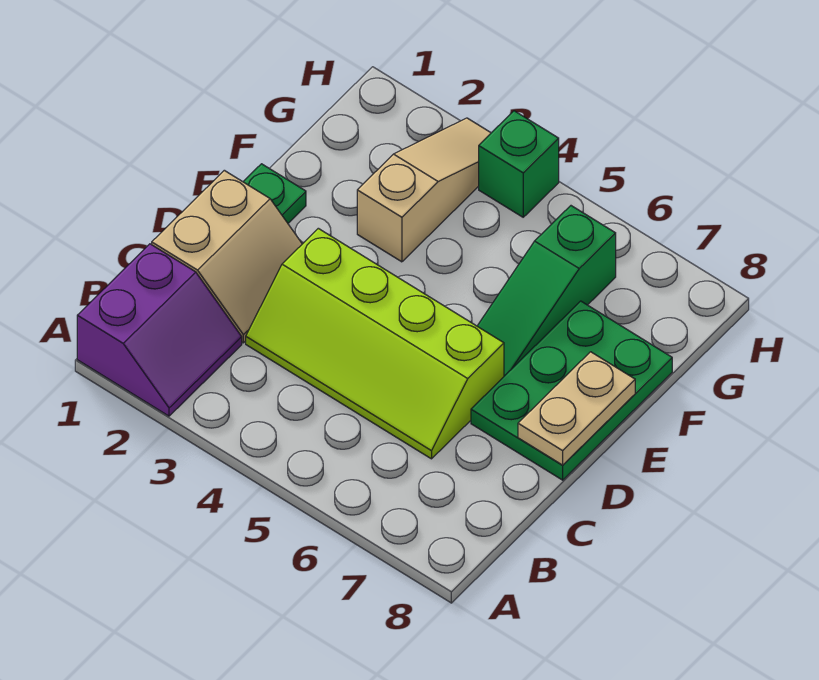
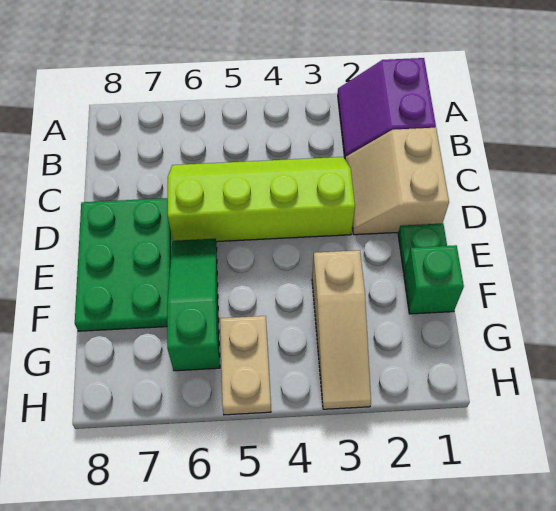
tan 1x2 plate [518,352,635,465] -> tan 1x2 plate moved to [220,316,271,415]
green 1x1 brick [479,111,559,217] -> green 1x1 brick moved to [404,245,464,314]

